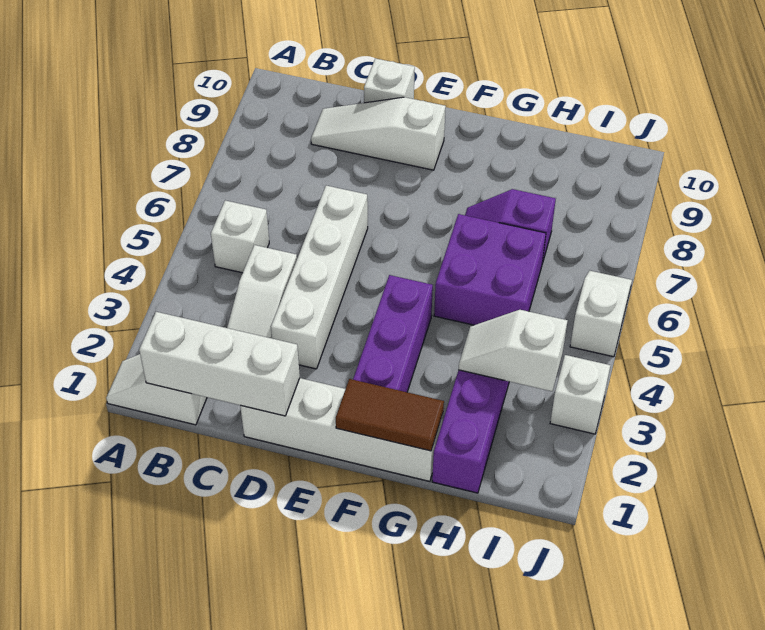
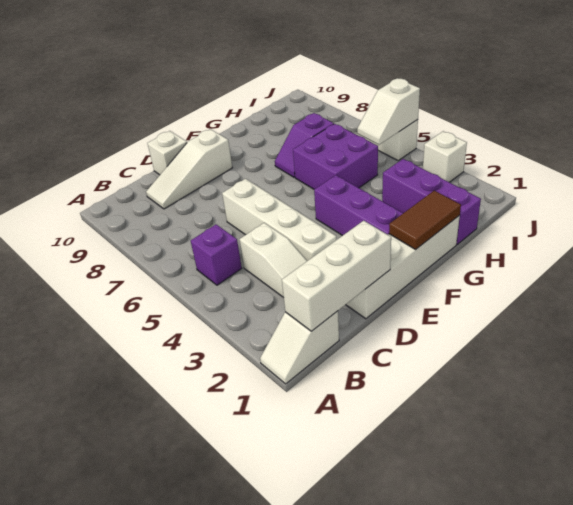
white 1x1 brick [211,200,269,273] -> purple 1x1 brick [191,224,242,285]
white 1x2 slope [459,310,568,391] -> white 1x2 slope moved to [357,78,420,145]

